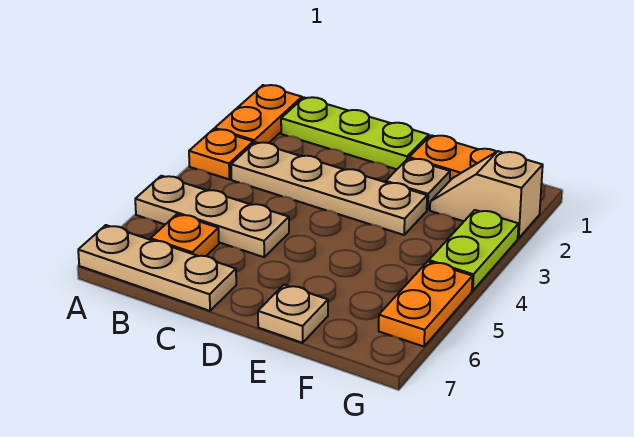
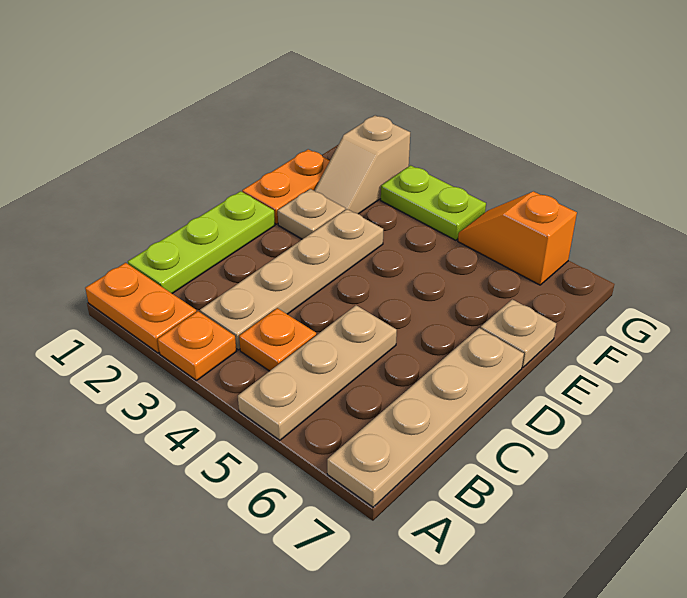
tan 1x3 plate [78,225,236,311] -> tan 1x4 plate [327,328,524,507]
orange 1x1 plate [151,214,219,256] -> orange 1x1 plate moved to [239,308,316,371]
orange 1x2 plate [379,261,472,347] -> orange 1x2 slope [458,191,577,285]

